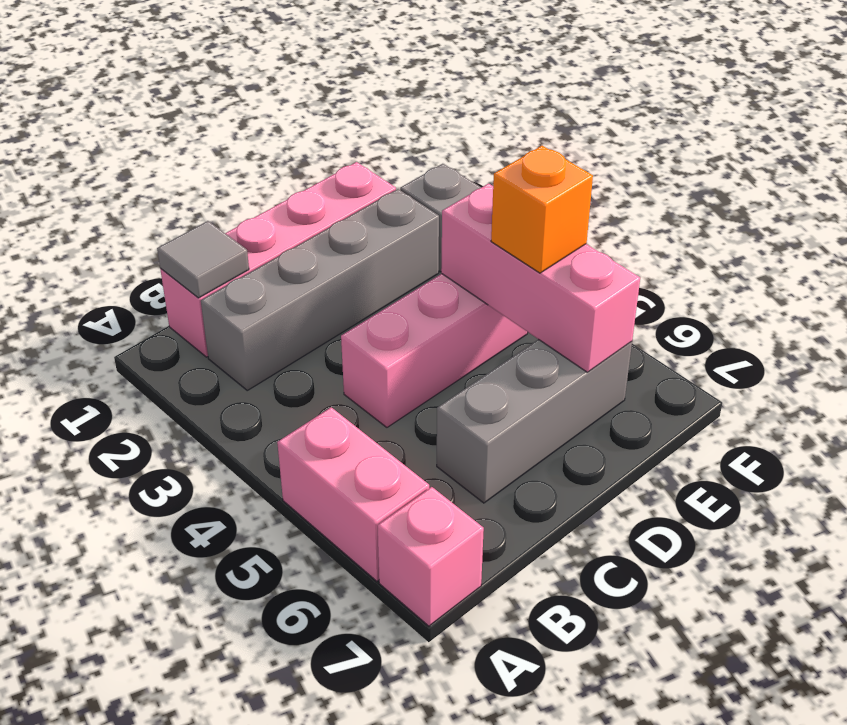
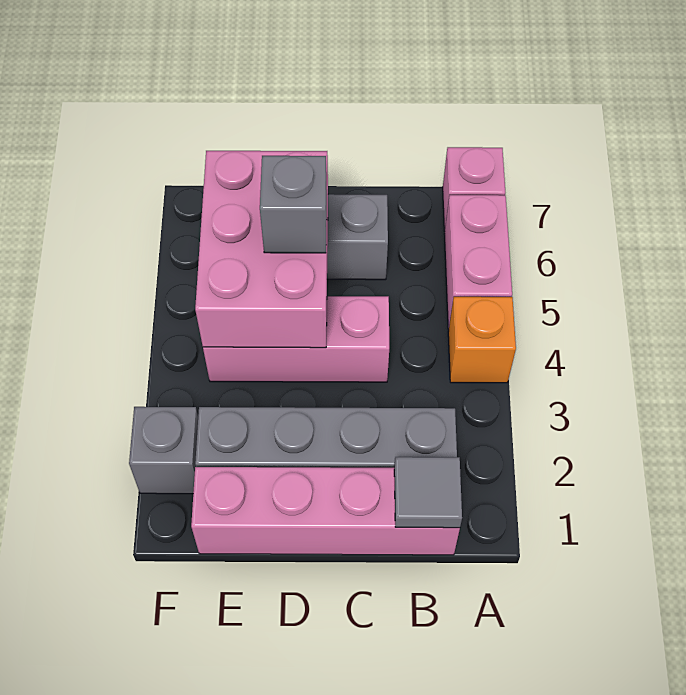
none -> grey 1x1 brick [260,156,327,253]
pink 1x3 brick [441,184,640,372] -> pink 2x3 brick [195,151,328,348]
orange 1x1 brick [491,146,593,273] -> orange 1x1 brick moved to [448,297,516,383]

